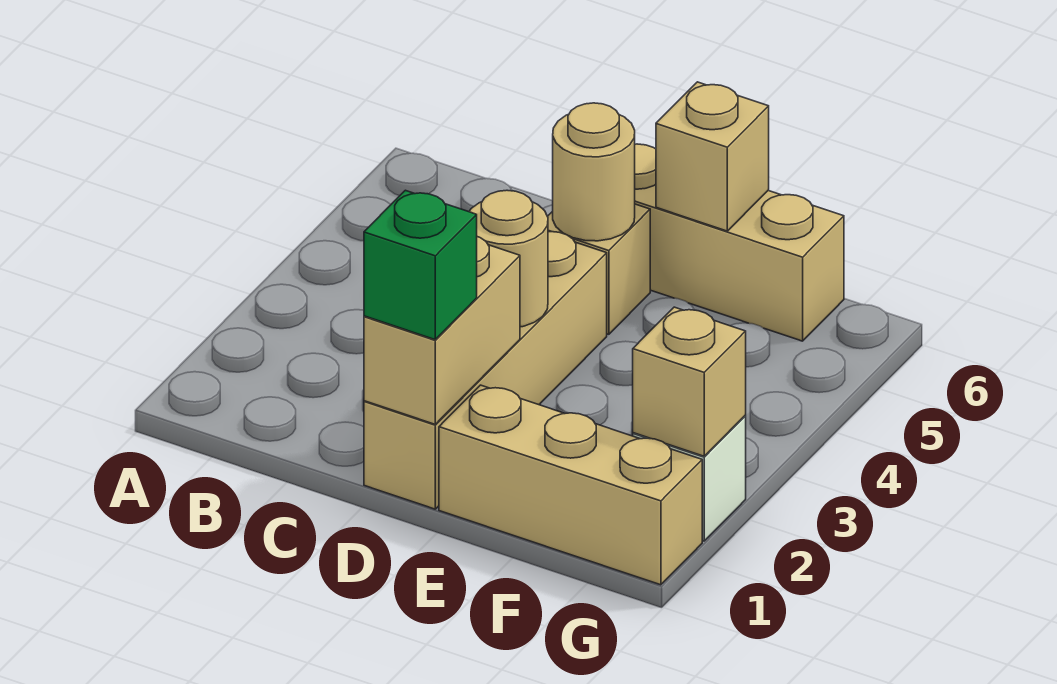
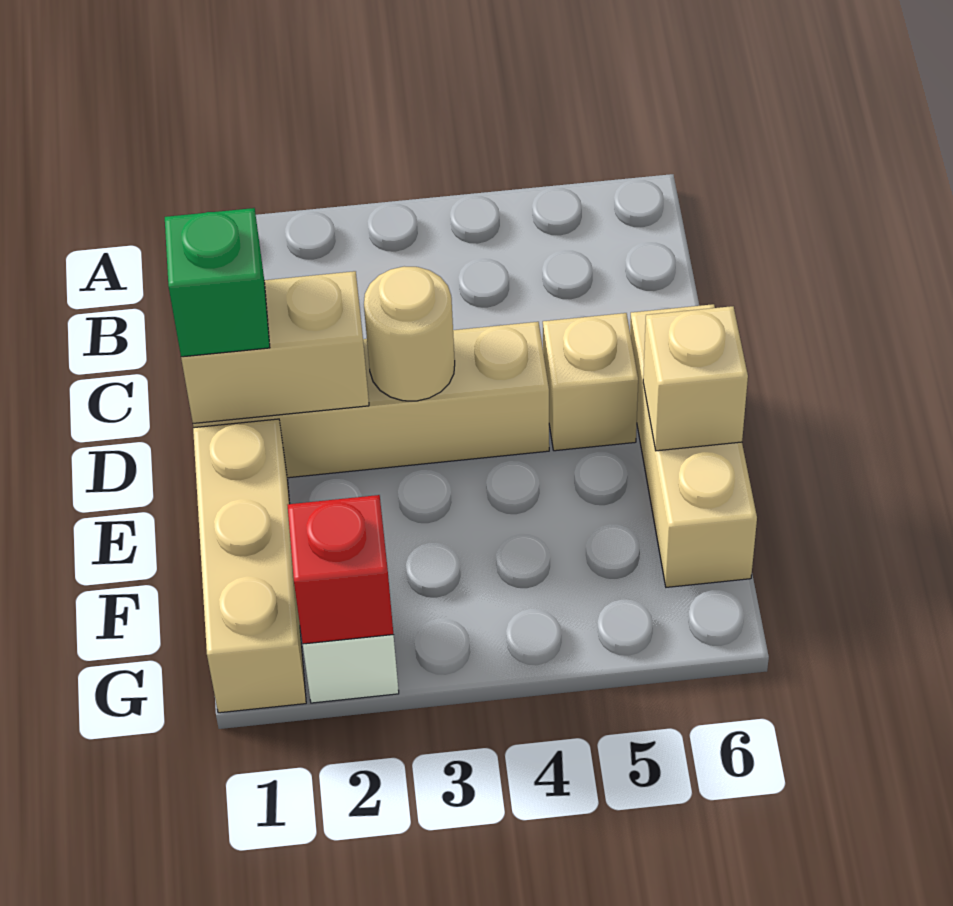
tan 1x1 round brick [553,103,635,241] -> none
tan 1x1 brick [633,307,746,456] -> red 1x1 brick [288,495,393,644]

